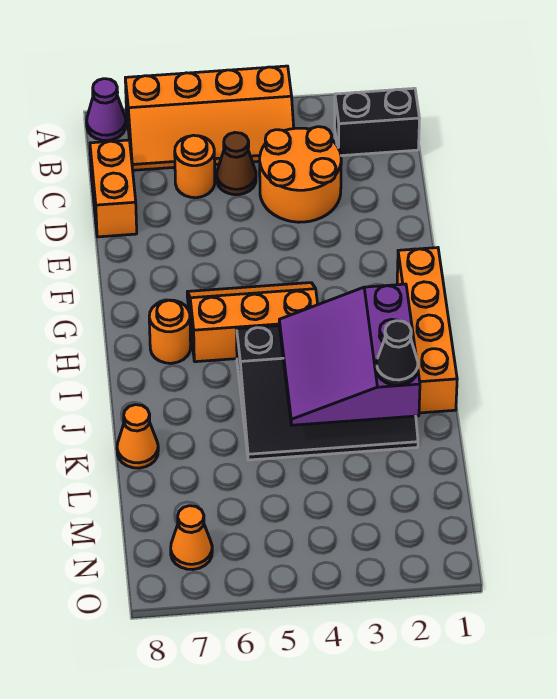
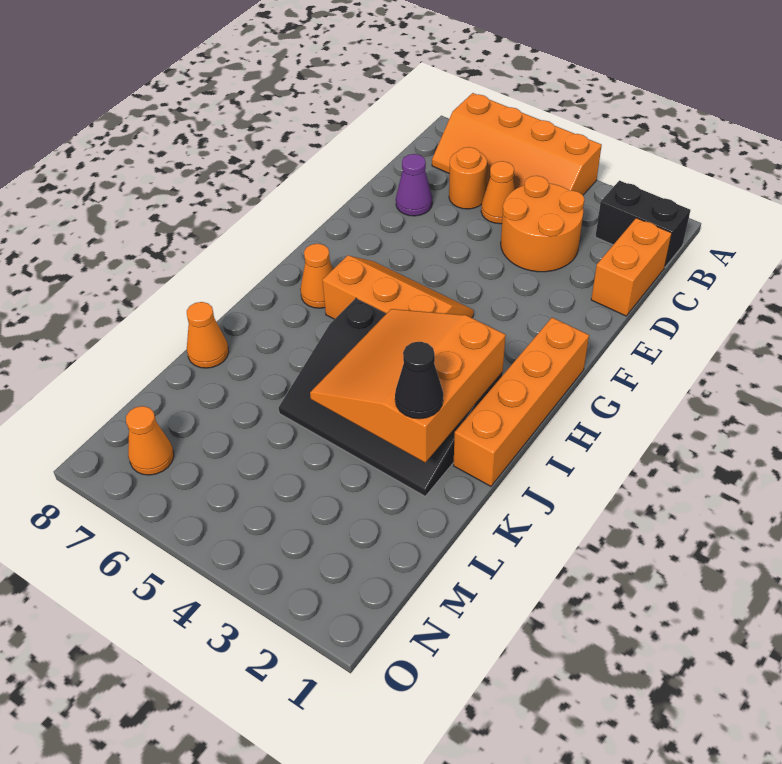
purple 1x1 cone [87,79,126,141] -> purple 1x1 cone moved to [396,154,432,216]
brown 1x1 cone [217,133,256,195] -> orange 1x1 cone [481,161,515,224]
orange 1x2 brick [90,140,137,237] -> orange 1x2 brick moved to [591,218,672,316]
orange 1x1 round brick [149,300,191,363] -> orange 1x1 cone [300,244,333,308]
purple 3x3 slope [279,284,420,425] -> orange 3x3 slope [310,309,506,462]

